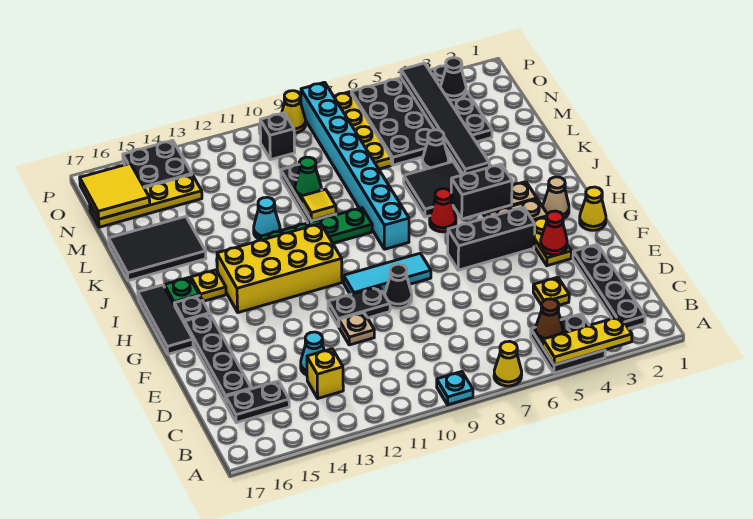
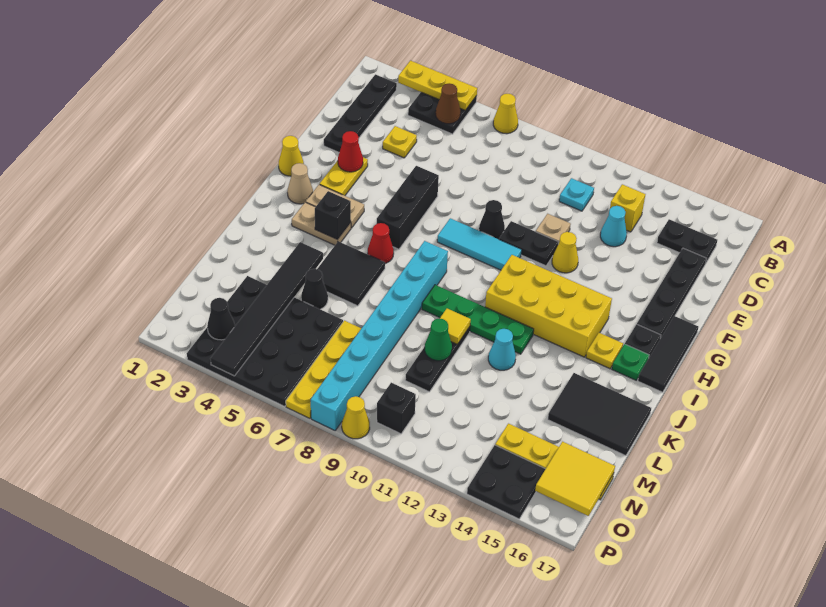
cyan 1x1 plate [437,372,473,405] -> cyan 1x1 plate moved to [559,178,594,211]
none -> yellow 1x1 cone [552,232,578,273]
black 1x3 brick [448,207,535,270] -> black 1x3 brick turned to [377,166,439,249]
black 1x2 brick [451,164,512,219] -> black 1x1 brick [315,191,351,240]

